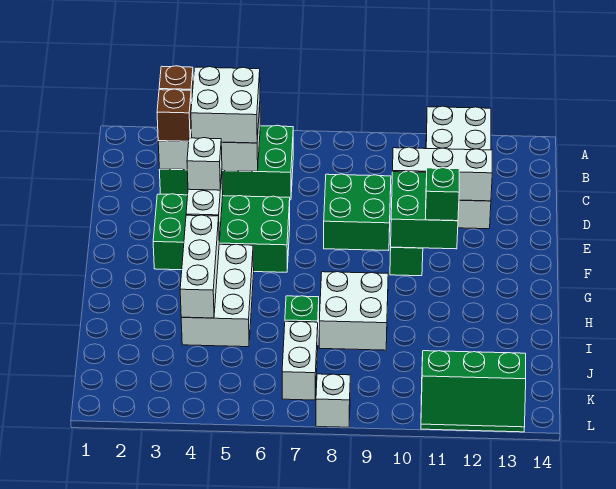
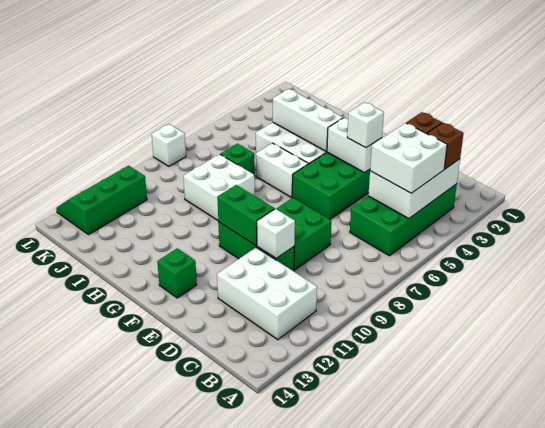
white 2x4 brick [426,106,491,229] -> white 2x3 brick [217,247,317,340]
white 1x3 brick [393,147,492,201] -> white 1x1 brick [257,209,295,258]
green 2x2 brick [391,171,458,249] -> green 1x2 brick [217,185,275,245]
green 1x1 brick [426,168,459,221] -> green 1x1 brick moved to [157,248,197,298]
white 1x2 brick [282,321,318,400] -> white 1x2 brick moved to [256,143,308,197]

